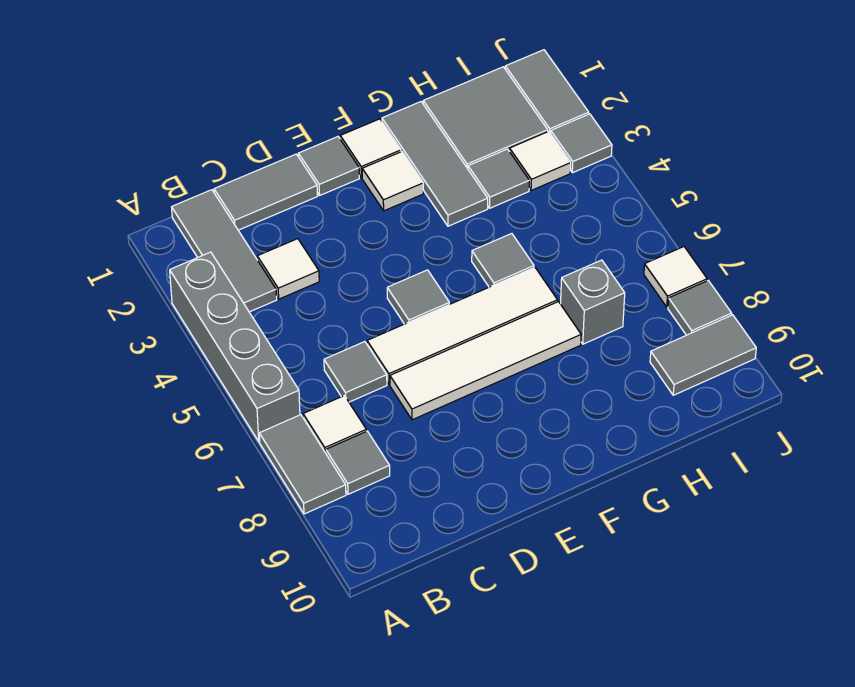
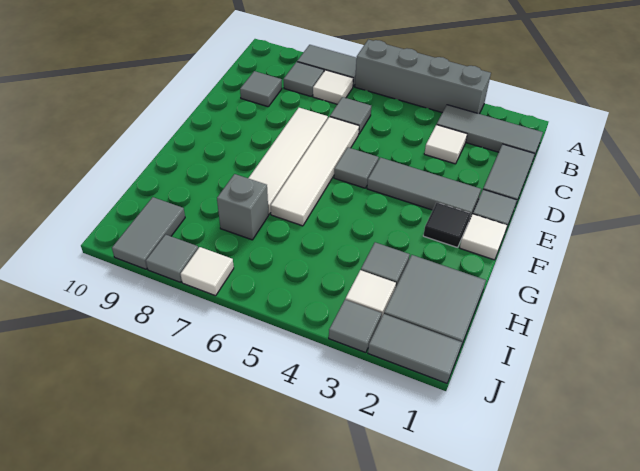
white 1x1 tile [362,152,423,211] -> black 1x1 tile [423,203,470,248]
grey 1x3 tile [382,102,488,226] -> grey 1x3 tile moved to [367,158,481,220]
grey 1x1 tile [472,234,534,287] -> grey 1x1 tile moved to [240,71,282,107]

